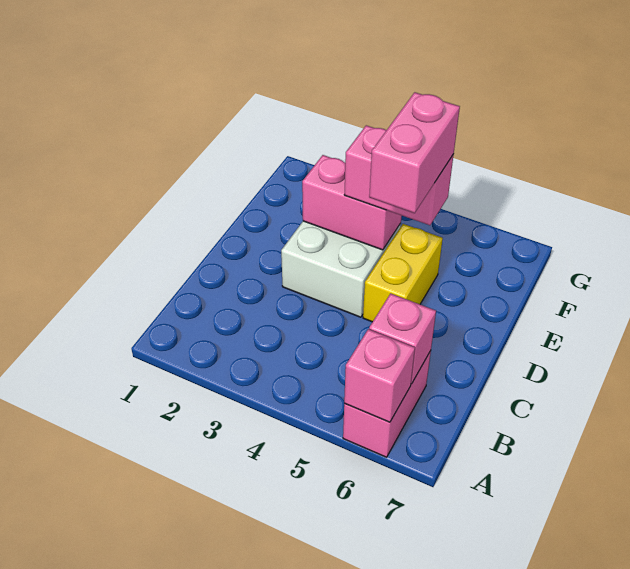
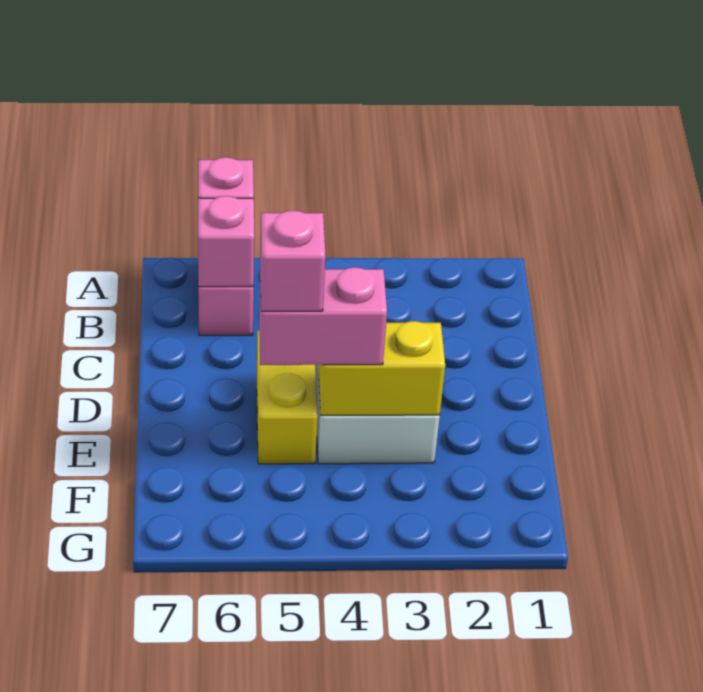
pink 1x2 brick [369,92,460,213] -> pink 1x1 brick [260,210,326,311]
pink 1x2 brick [302,155,402,250] -> yellow 1x2 brick [319,321,445,415]

